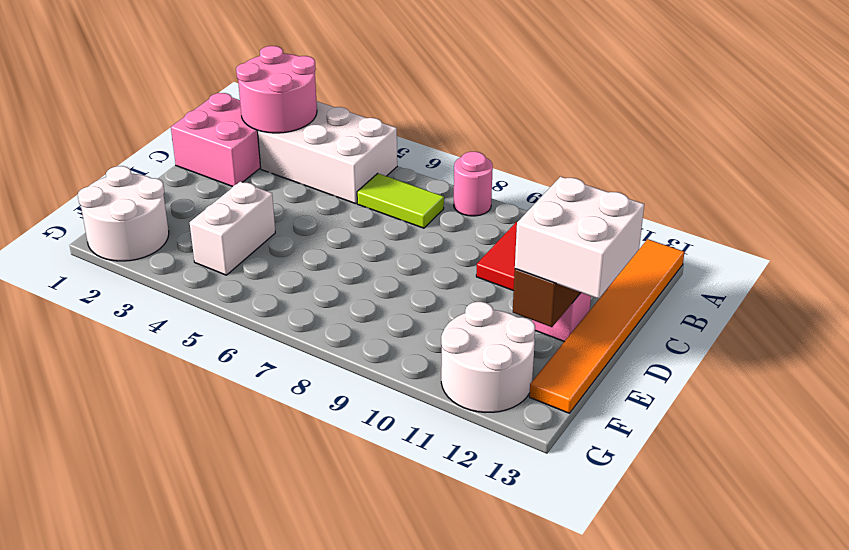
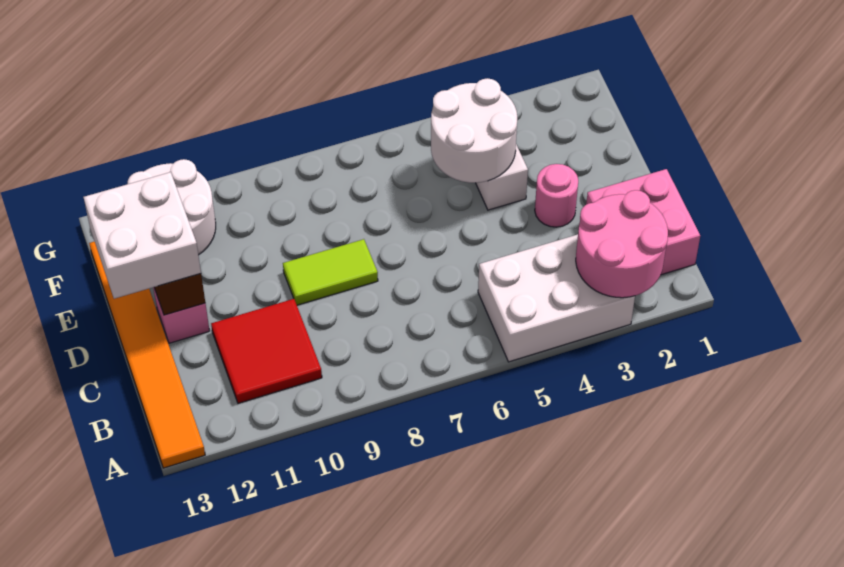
pink 1x1 round brick [454,152,493,216] -> pink 1x1 round brick moved to [535,164,578,227]
lime 1x2 tile [357,173,444,228] -> lime 1x2 tile moved to [283,239,378,305]
white 2x2 round brick [78,166,169,261] -> white 2x2 round brick moved to [431,78,517,183]

